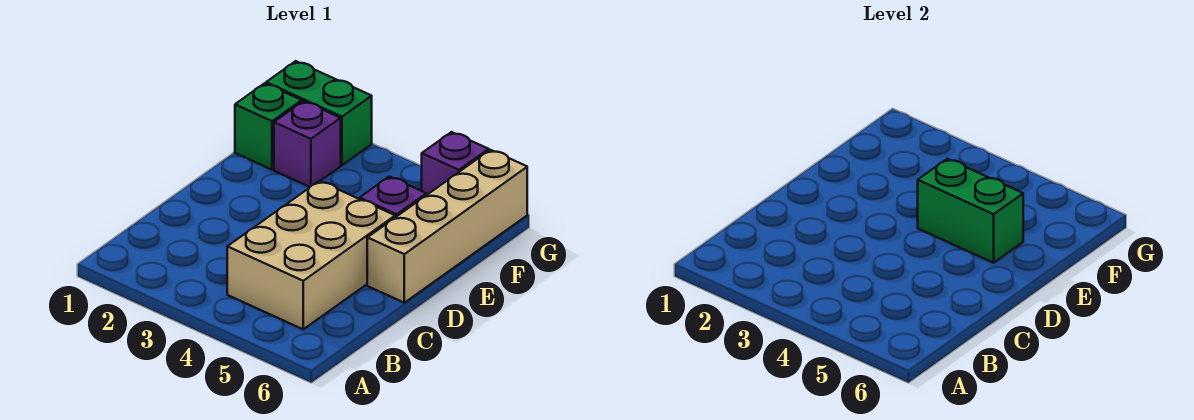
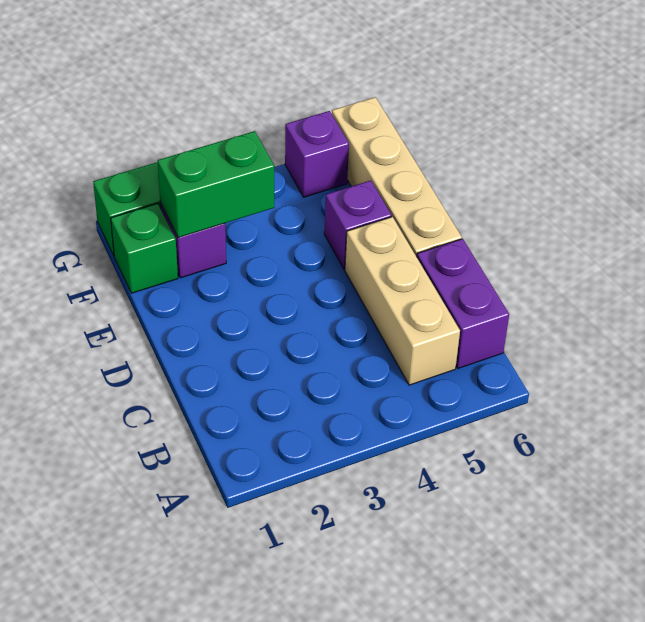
tan 2x3 brick [227,181,395,329] -> tan 1x3 brick [345,217,460,385]
none -> purple 1x2 brick [417,239,509,368]
green 1x2 brick [918,159,1023,263] -> green 1x2 brick moved to [158,131,274,238]

